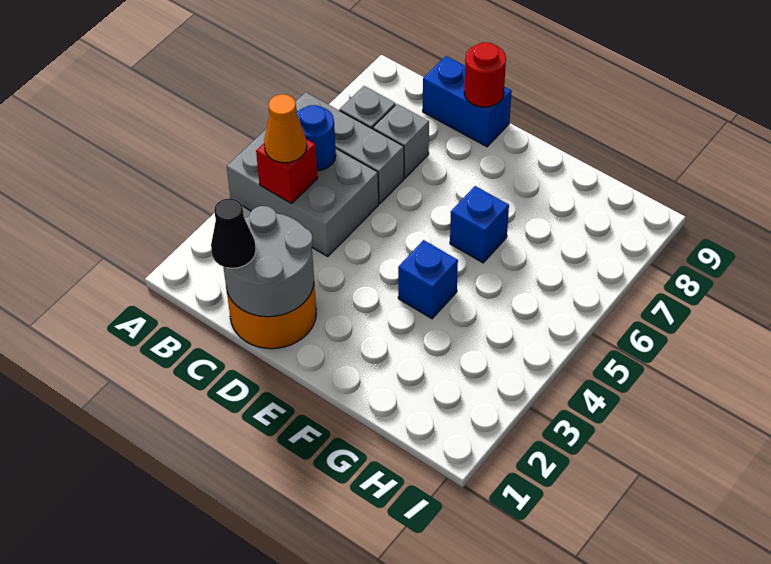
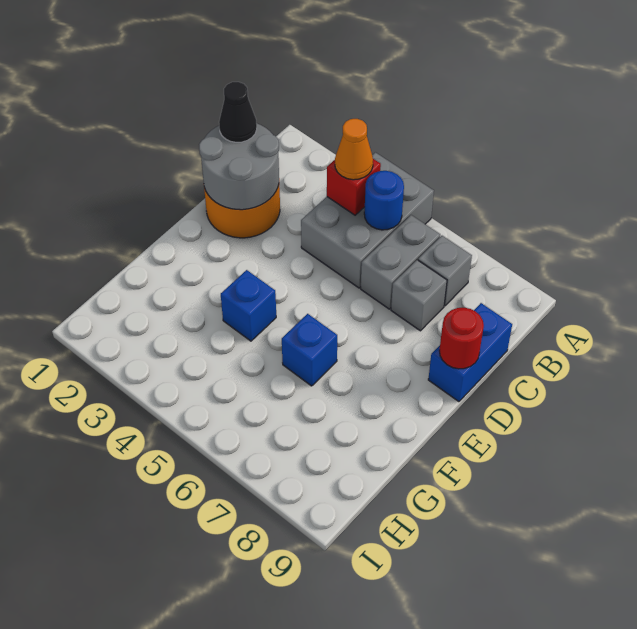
grey 1x3 brick [295,92,404,204] -> grey 1x2 brick [361,215,440,309]

